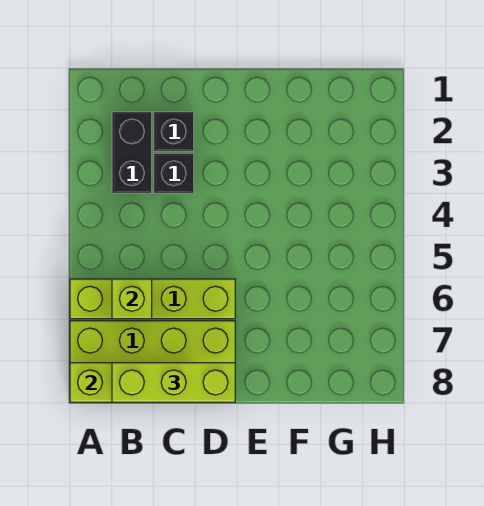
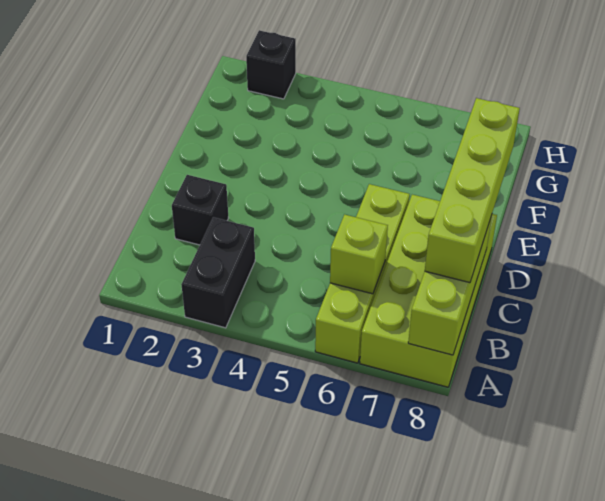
black 1x2 brick [112,112,152,193] -> black 1x2 brick turned to [181,217,255,328]
lime 1x3 brick [112,363,235,402] -> lime 1x4 brick [425,98,520,283]
black 1x1 brick [154,153,194,193] -> black 1x1 brick moved to [246,30,296,99]

